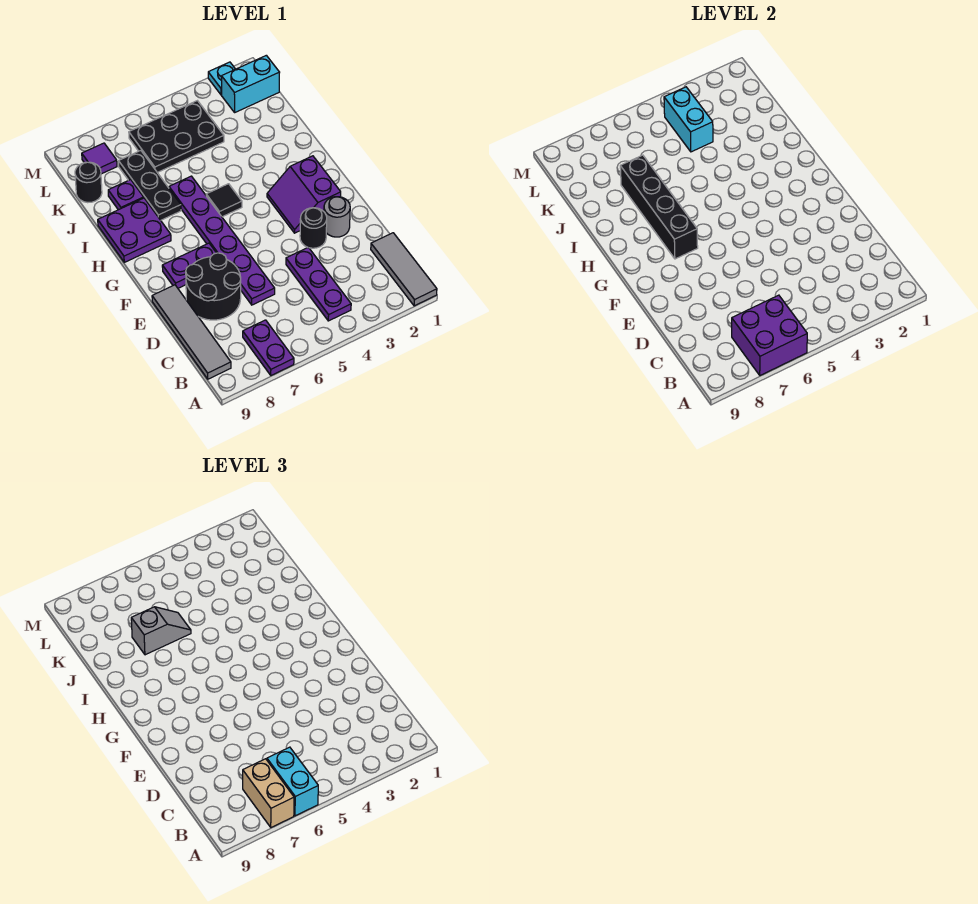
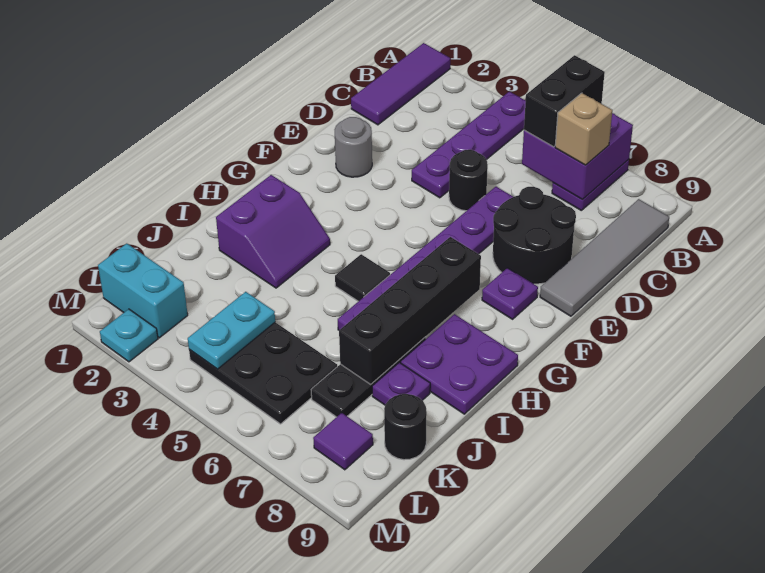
grey 1x3 tile [371,233,437,306] -> purple 1x3 tile [351,43,450,125]
cyan 1x2 brick [267,747,318,816] -> black 1x2 brick [524,55,605,147]
tan 1x2 brick [243,759,294,827] -> tan 1x1 brick [555,93,612,165]
purple 1x3 plate [286,247,351,321] -> purple 1x4 plate [412,91,526,198]
black 1x1 round brick [300,208,327,248] -> black 1x1 round brick moved to [449,150,488,211]
purple 2x2 slope [267,156,341,233] -> purple 2x2 slope moved to [216,175,330,288]
purple 1x2 plate [162,243,216,288] -> purple 1x1 plate [482,268,538,319]
grey 1x2 slope [131,607,191,655] -> none
cyan 1x2 brick [664,87,713,152] -> cyan 1x2 plate [188,292,275,369]

